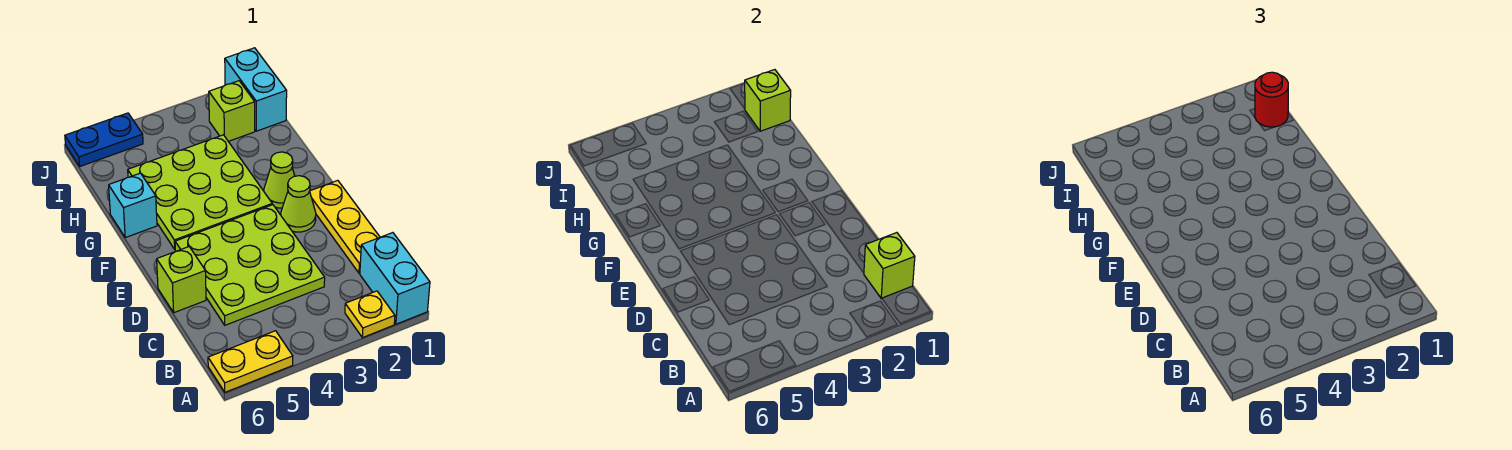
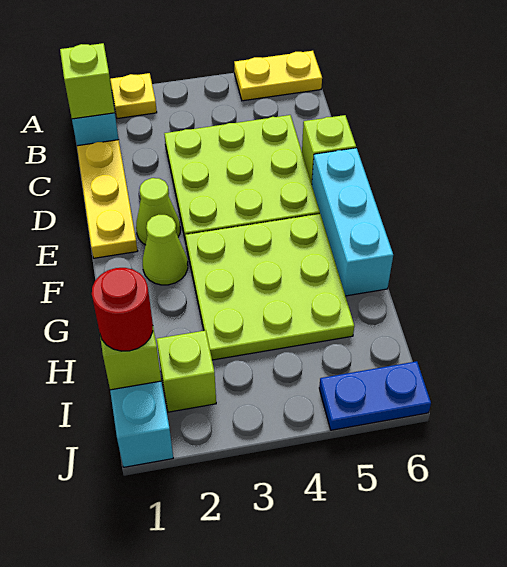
cyan 1x1 brick [109,173,157,238] -> cyan 1x3 brick [312,148,393,296]

